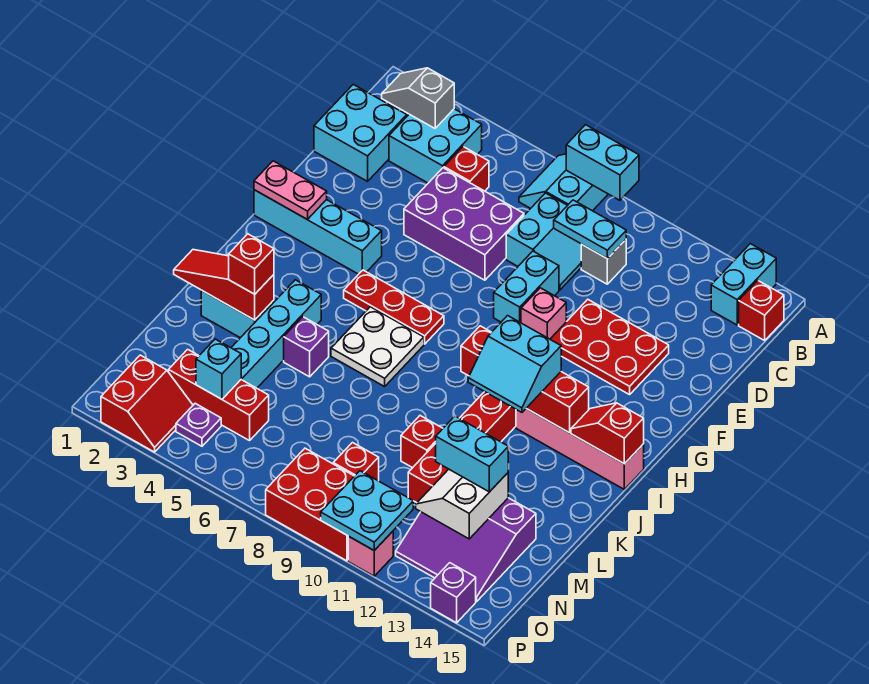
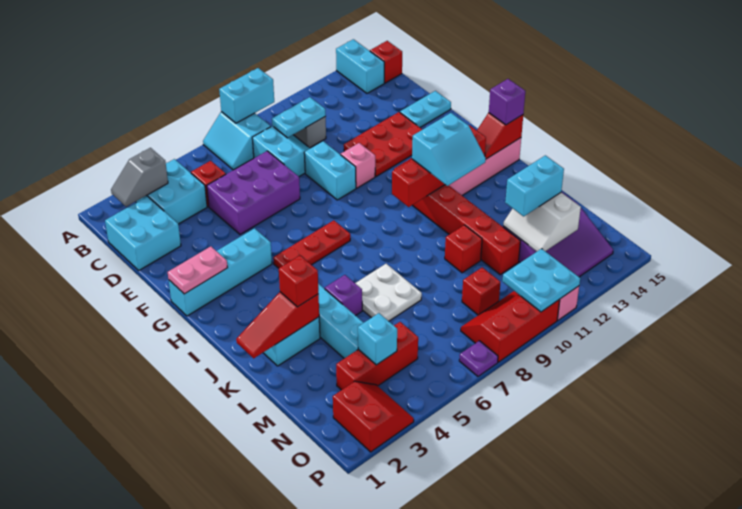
none -> cyan 1x2 plate [400,91,451,127]
white 2x2 plate [331,307,424,387] -> white 2x2 plate moved to [355,264,422,321]
purple 1x1 plate [176,403,221,446] -> purple 1x1 plate moved to [459,341,498,376]
red 2x3 brick [266,448,354,561] -> red 2x3 slope [461,291,560,362]
purple 1x1 brick [431,563,476,623] -> purple 1x1 brick moved to [489,79,525,125]

